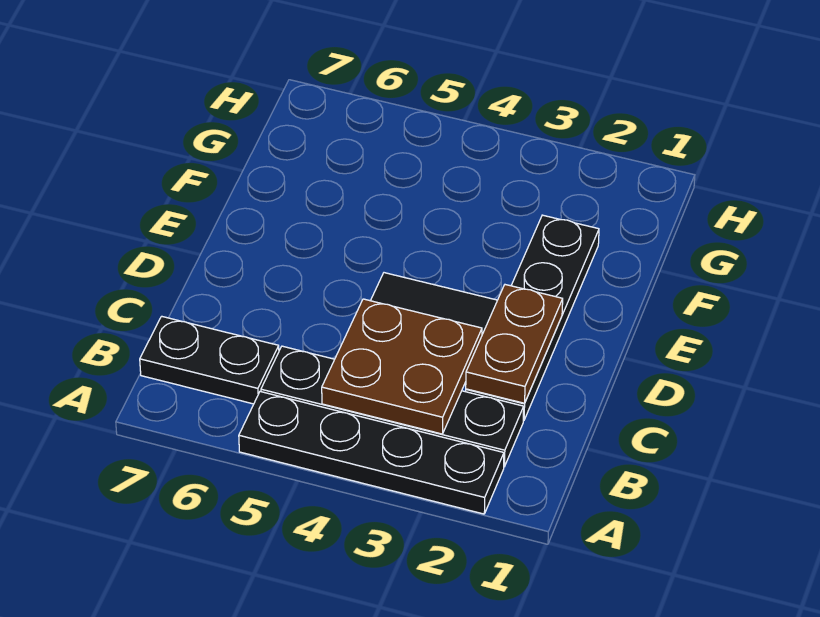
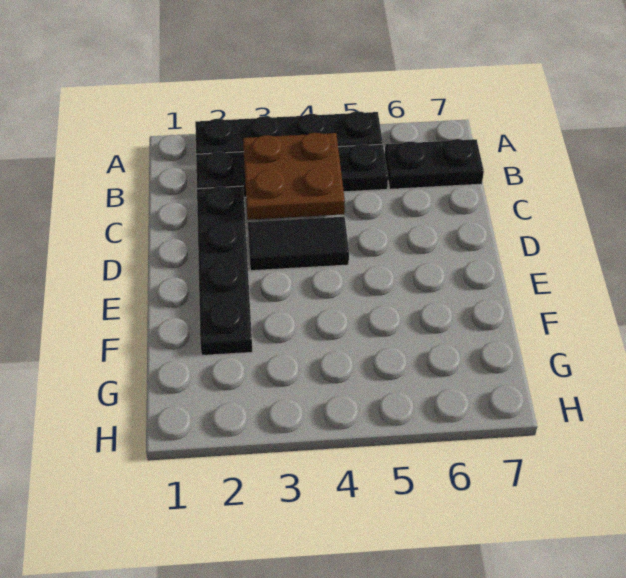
brown 1x2 plate [466,285,563,403] -> none

